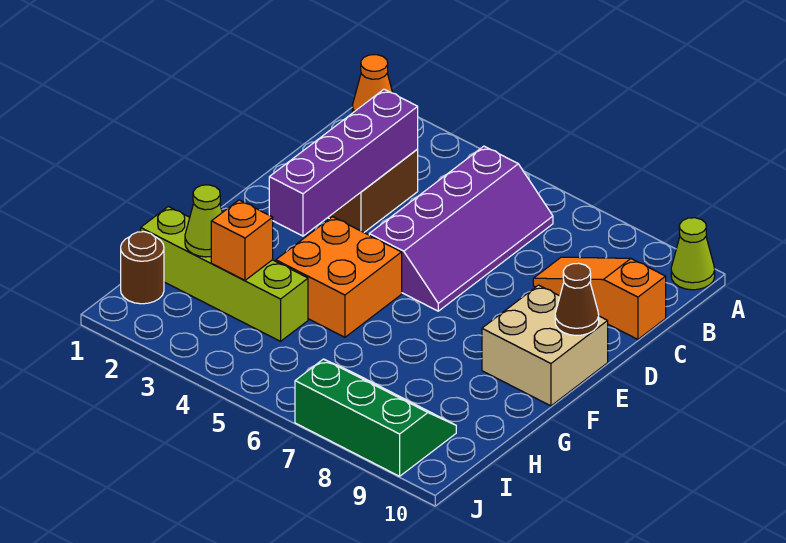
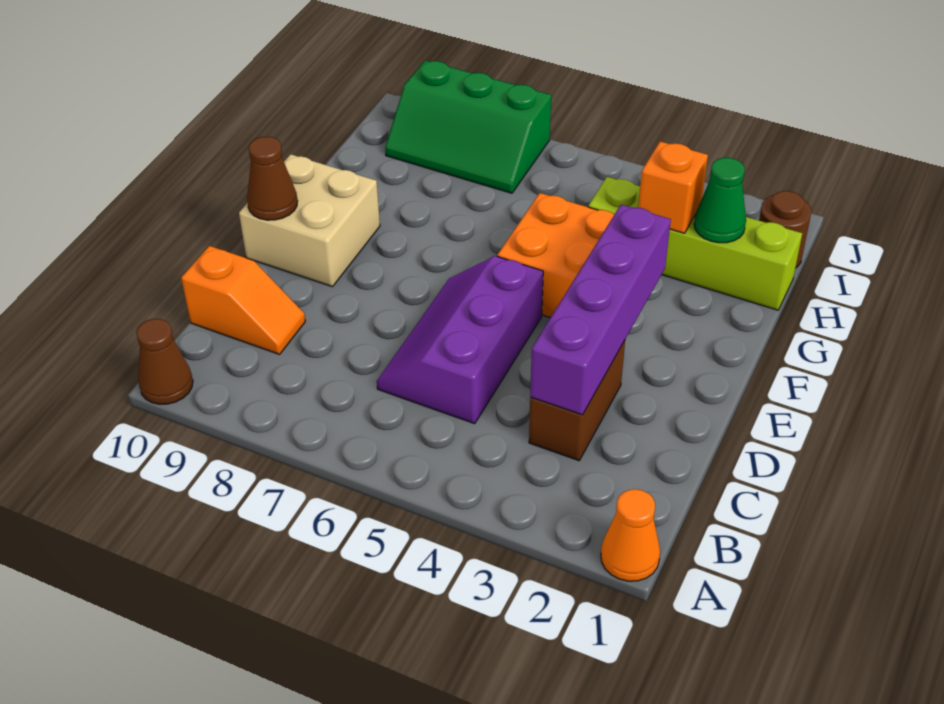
lime 1x1 cone [671,218,715,290] -> brown 1x1 cone [136,319,193,404]
purple 2x4 slope [369,146,553,311] -> purple 2x3 slope [377,256,543,424]
orange 1x3 slope [533,257,666,339] -> orange 1x2 slope [181,246,305,354]
lime 1x1 cone [185,185,222,257] -> green 1x1 cone [694,158,746,243]

